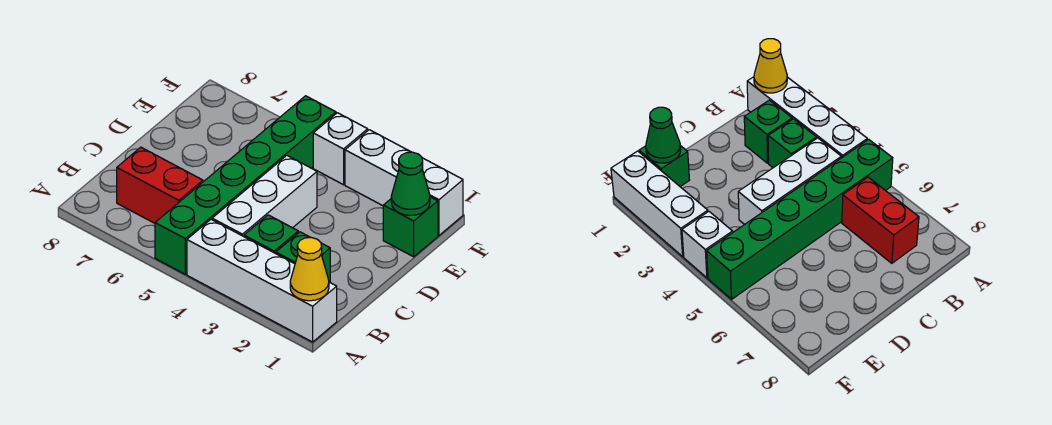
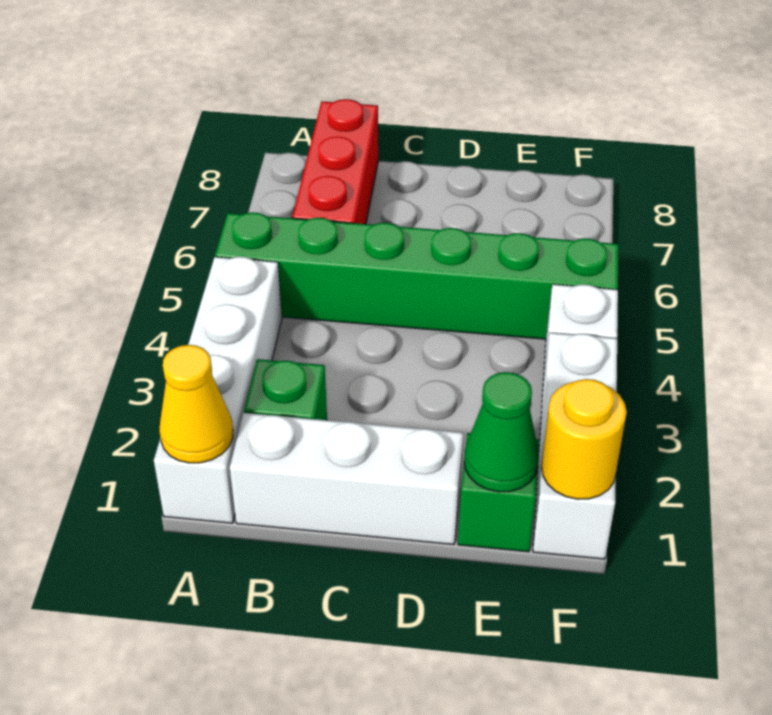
green 1x1 brick [244,215,298,254] -> none
white 1x3 brick [212,156,317,237] -> white 1x3 brick moved to [230,413,463,545]
red 1x2 brick [117,147,203,223] -> red 1x3 brick [293,99,378,224]
none -> yellow 1x1 round brick [542,379,627,499]

